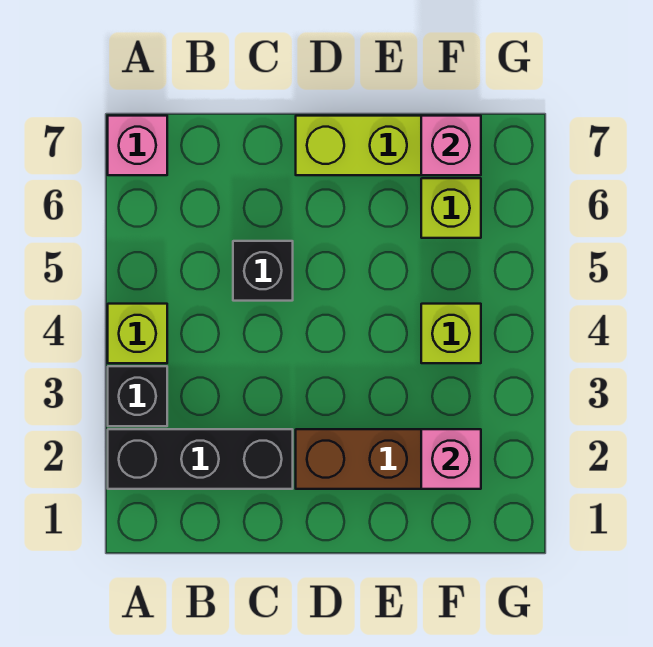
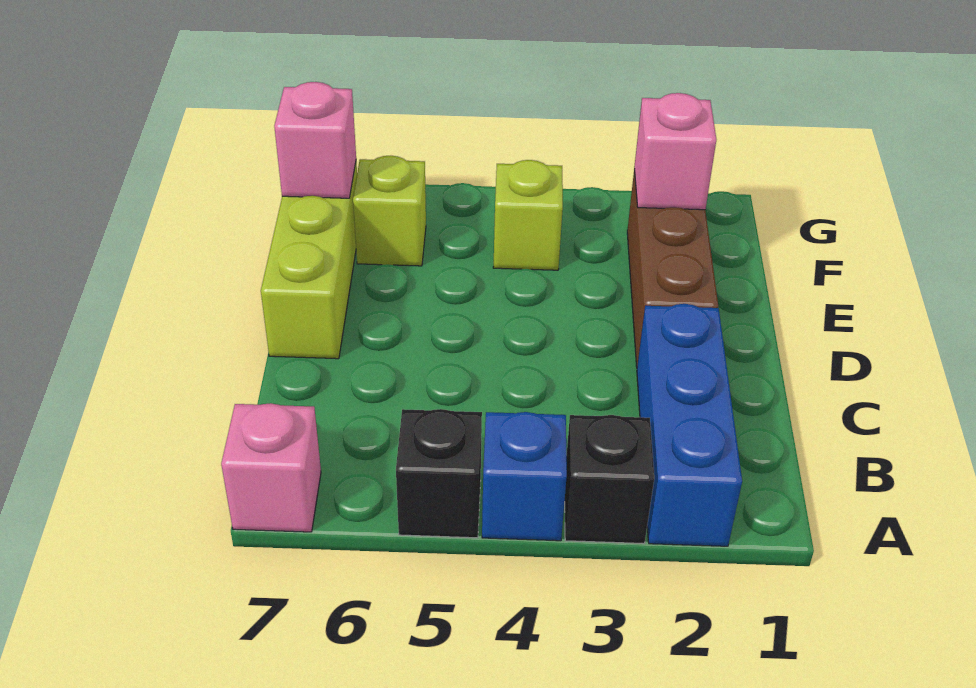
black 1x3 brick [108,429,293,489] -> blue 1x3 brick [637,304,742,546]
lime 1x1 brick [108,304,167,363] -> blue 1x1 brick [482,412,567,541]
black 1x1 brick [233,241,293,301] -> black 1x1 brick moved to [396,409,482,538]

